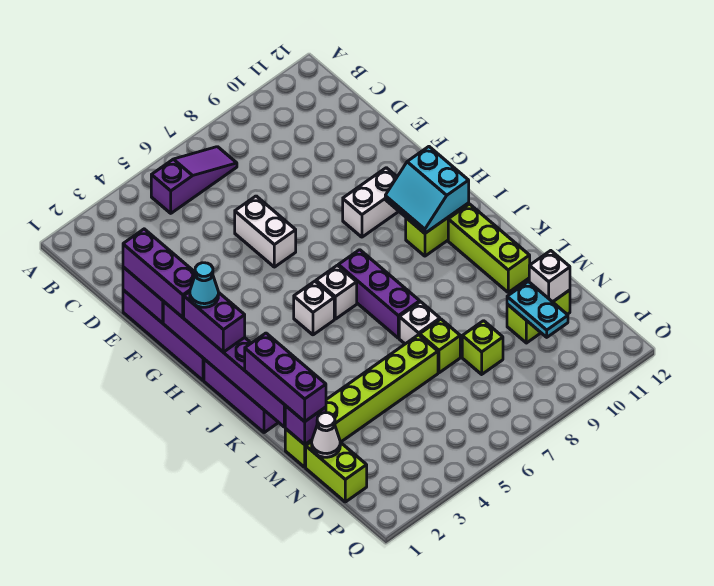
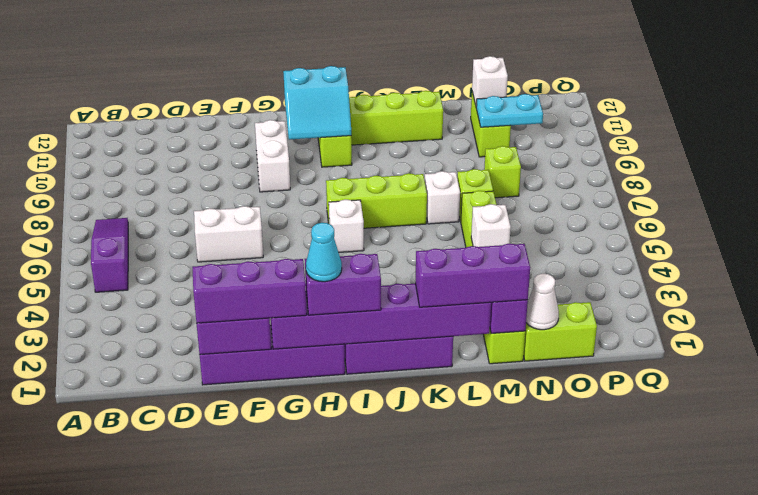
white 1x1 brick [294,281,334,335] -> white 1x1 brick moved to [471,204,511,247]
purple 1x3 brick [338,250,420,338] -> lime 1x3 brick [326,173,427,228]

